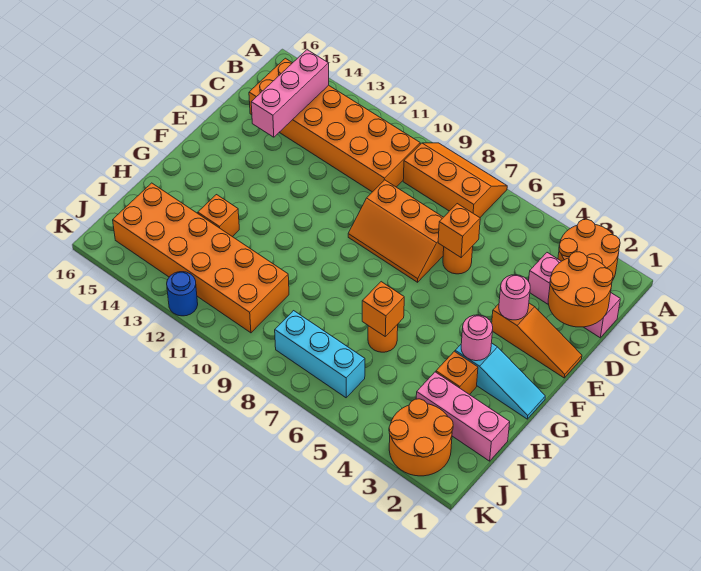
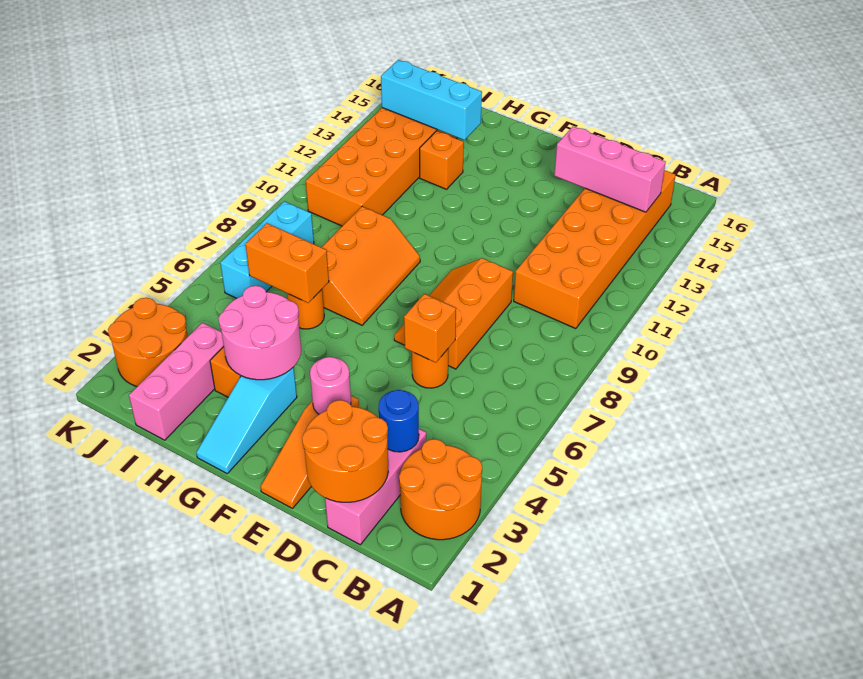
orange 2x3 slope [403,143,507,217] -> orange 2x3 slope moved to [322,207,420,325]
pink 1x1 round brick [461,315,493,361] -> pink 2x2 round brick [219,286,301,380]
orange 1x1 brick [362,282,404,336] -> orange 1x2 brick [245,223,329,303]
none -> cyan 1x3 brick [381,60,482,140]
blue 1x1 round brick [167,272,198,316] -> blue 1x1 round brick moved to [379,390,419,452]

